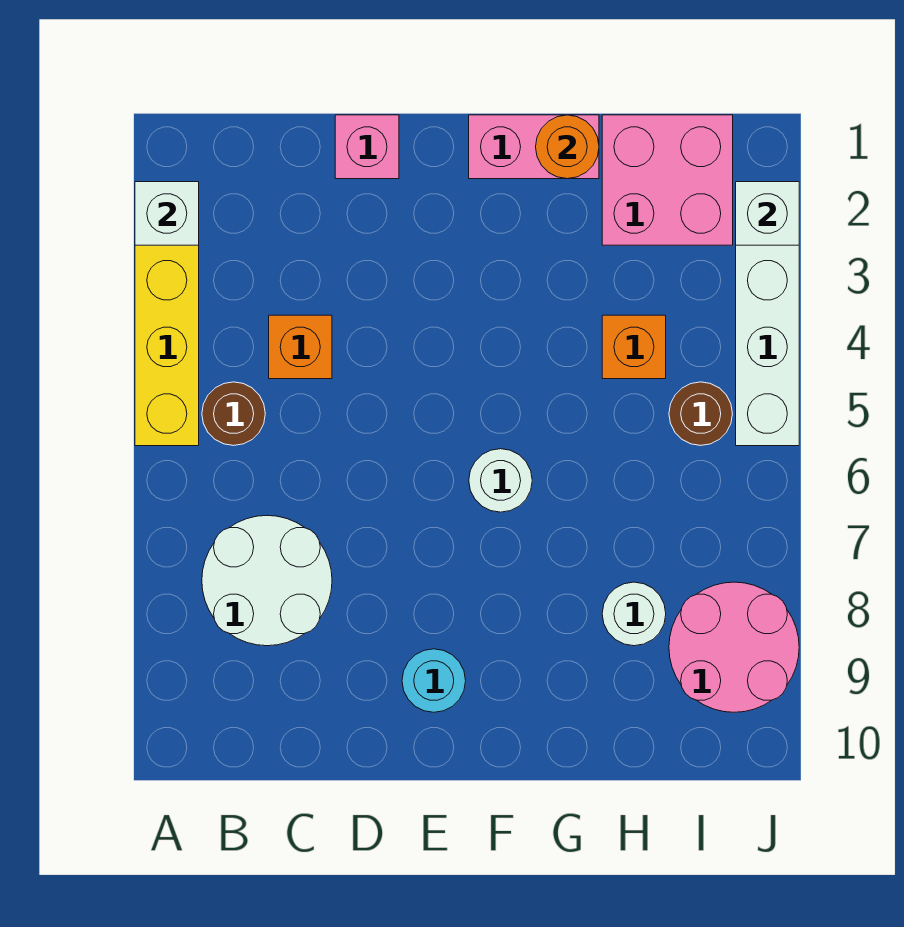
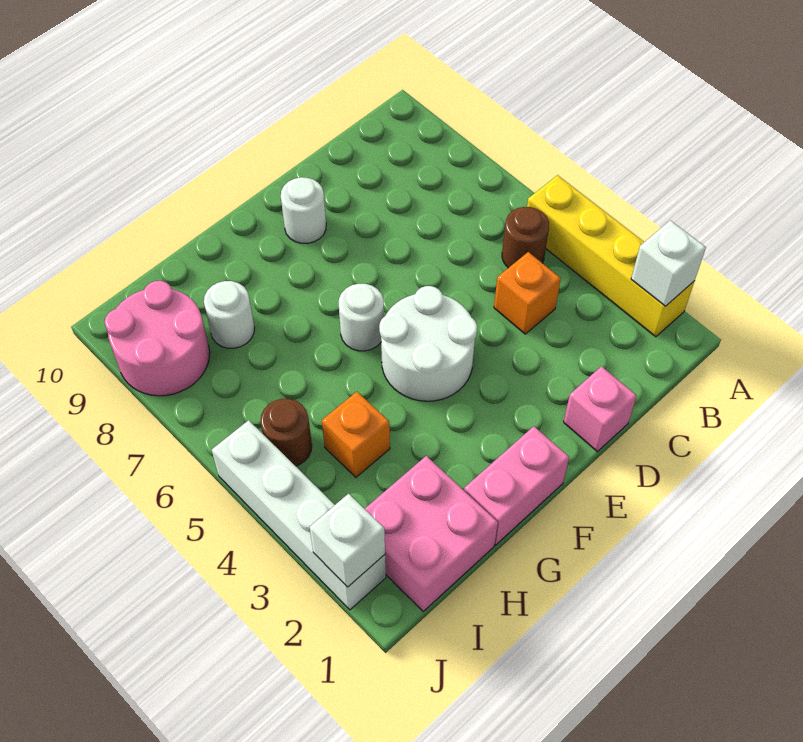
white 2x2 round brick [202,516,332,646] -> white 2x2 round brick moved to [379,286,477,401]
cyan 1x1 round brick [402,649,466,712] -> white 1x1 round brick [281,177,326,243]
orange 1x1 round brick [536,115,599,179] -> none

